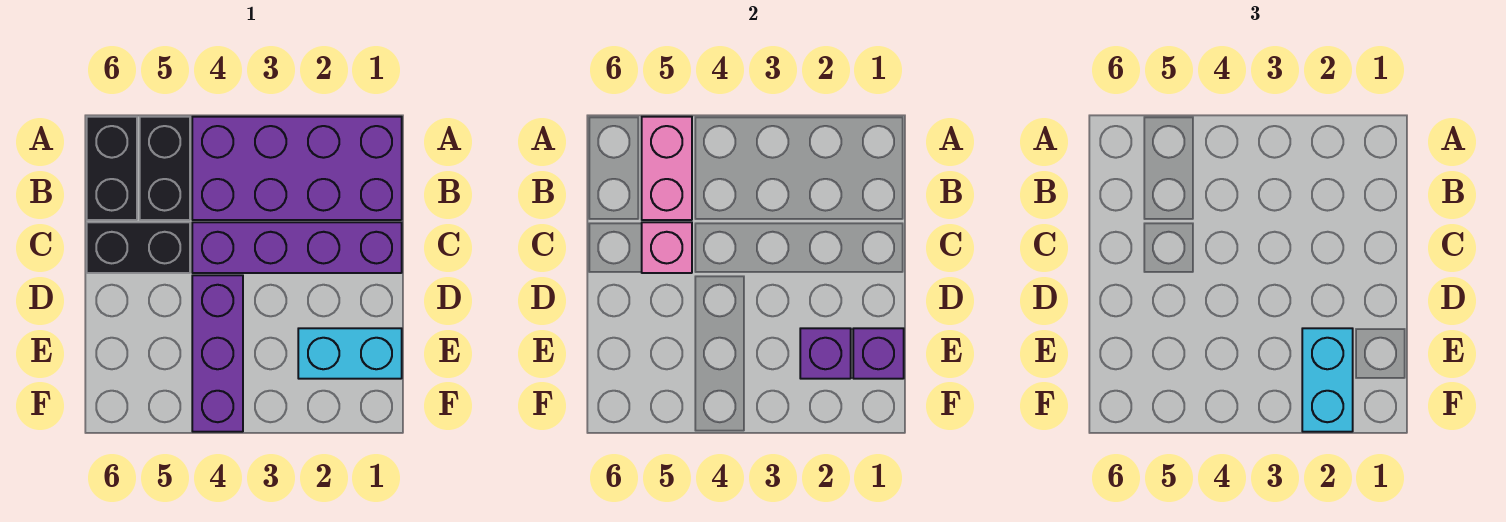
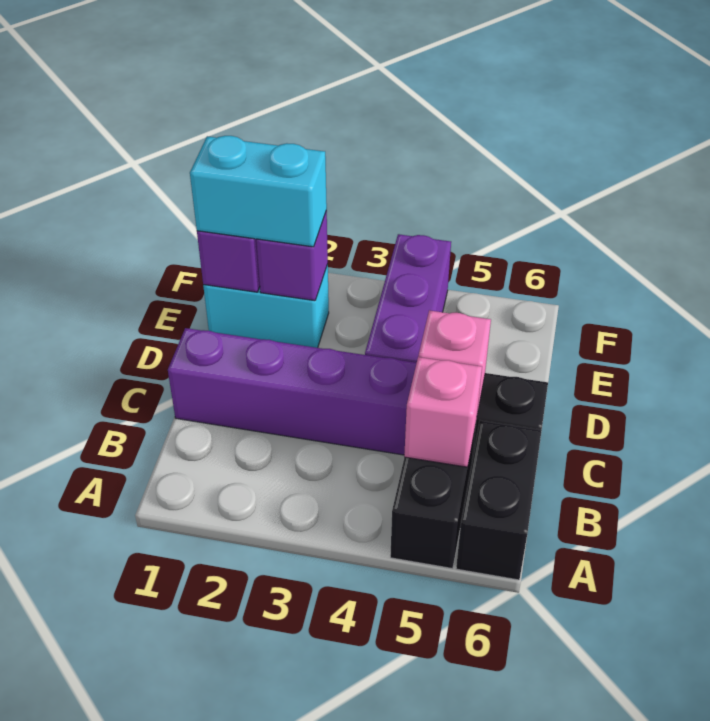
purple 2x4 brick [192,117,402,220] -> none
pink 1x2 brick [642,117,692,220] -> pink 1x1 brick [404,357,482,467]
cyan 1x2 brick [1302,328,1353,432] -> cyan 1x2 brick turned to [190,136,327,247]

